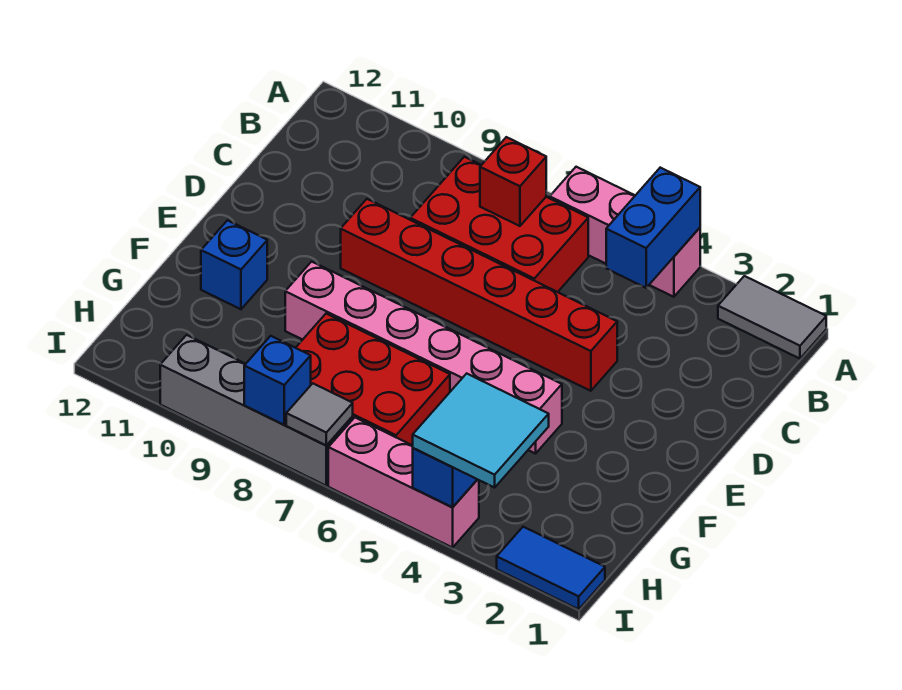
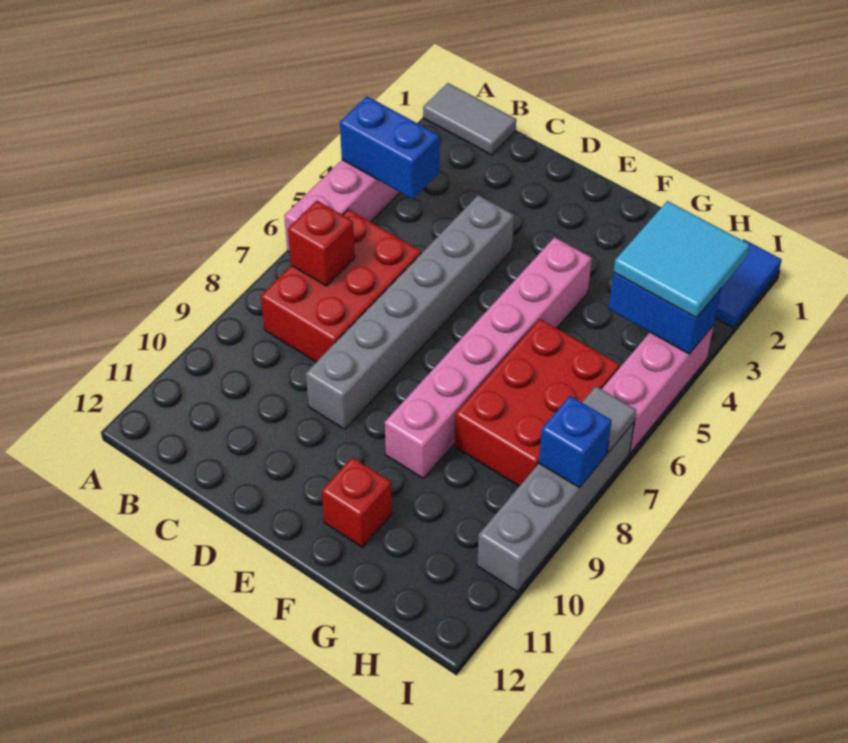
grey 1x2 tile [718,276,826,359] -> grey 1x2 tile turned to [423,83,516,155]
red 1x6 brick [341,199,617,391] -> grey 1x6 brick [306,195,514,429]
blue 1x1 brick [201,220,267,309] -> red 1x1 brick [322,457,392,547]

